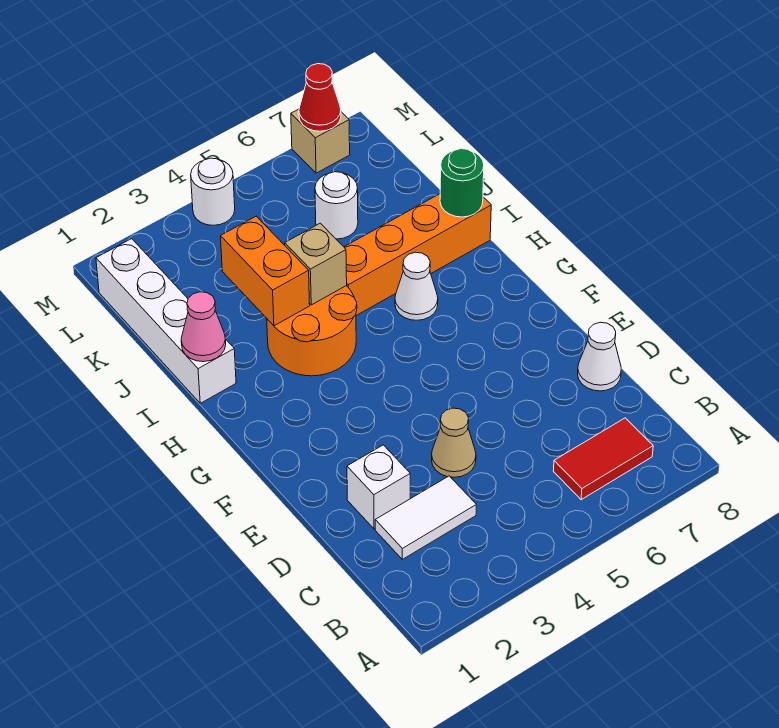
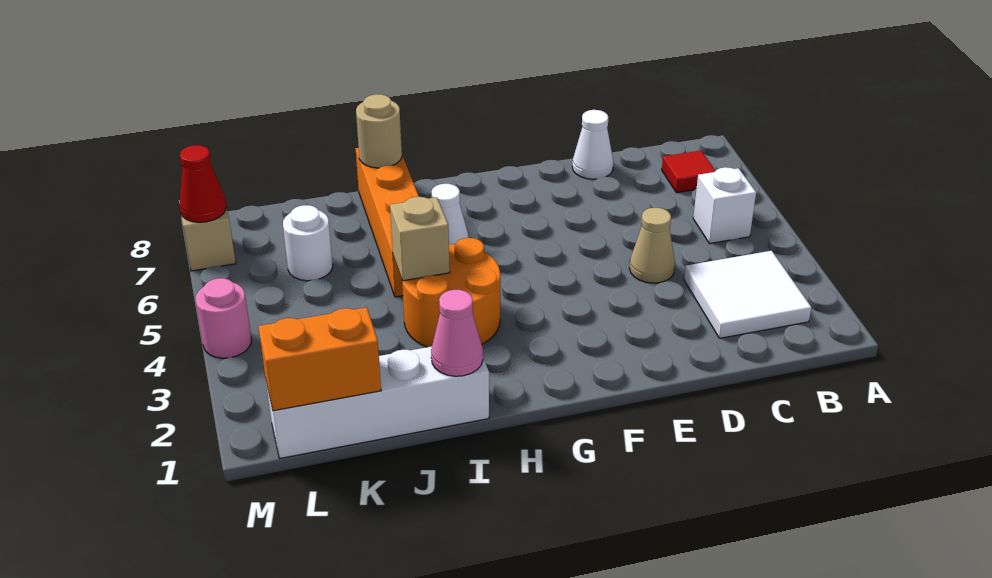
red 1x2 tile [553,418,653,500] -> red 1x1 tile [662,151,715,193]
white 1x2 tile [375,476,476,559] -> white 2x2 tile [684,251,811,338]
white 1x1 brick [347,445,410,529] -> white 1x1 brick moved to [693,167,756,244]
orange 1x2 brick [221,216,310,326] -> orange 1x2 brick moved to [258,307,381,411]
green 1x1 round brick [440,149,484,217] -> tan 1x1 round brick [356,94,402,168]
white 1x1 round brick [191,158,235,225] -> pink 1x1 round brick [196,278,251,358]

